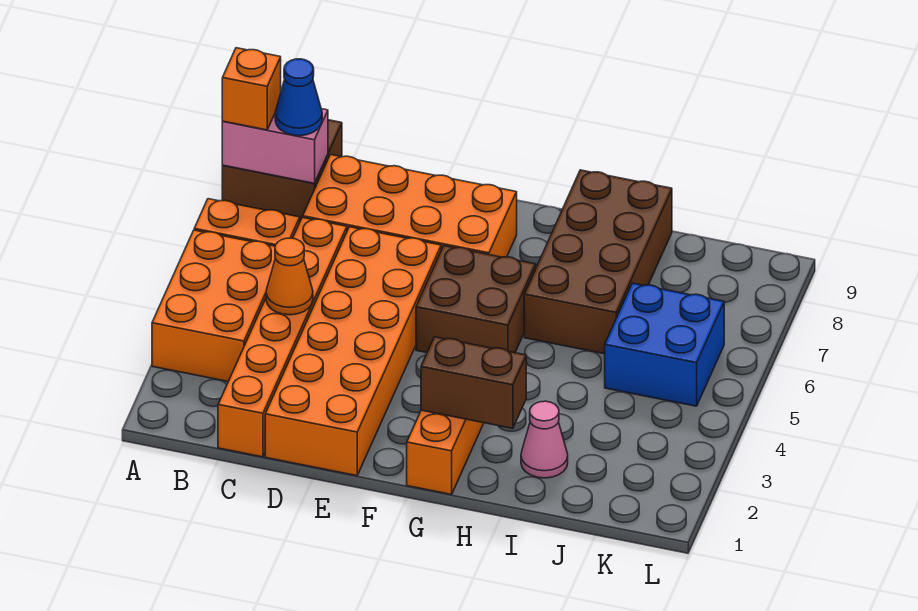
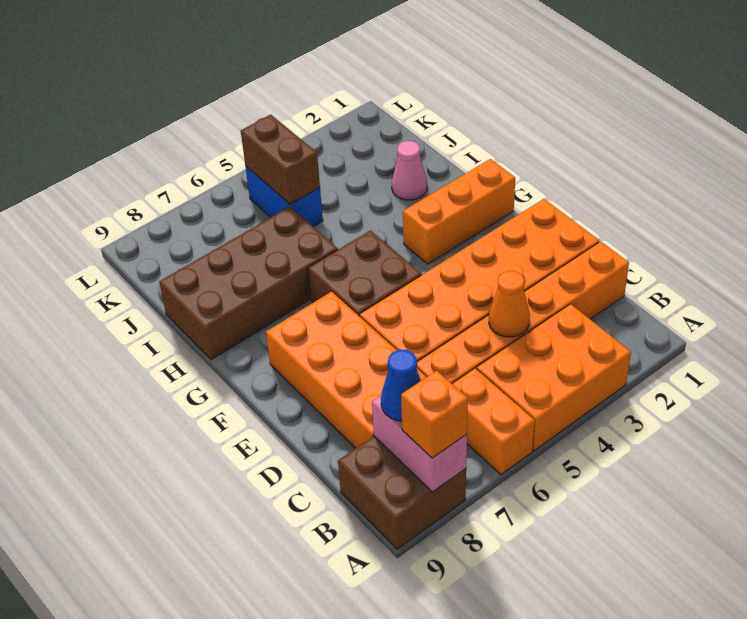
brown 1x2 brick [421,337,526,428] -> brown 1x2 brick moved to [241,114,320,204]
blue 2x2 brick [605,283,724,406] -> blue 1x2 brick [245,166,323,227]

